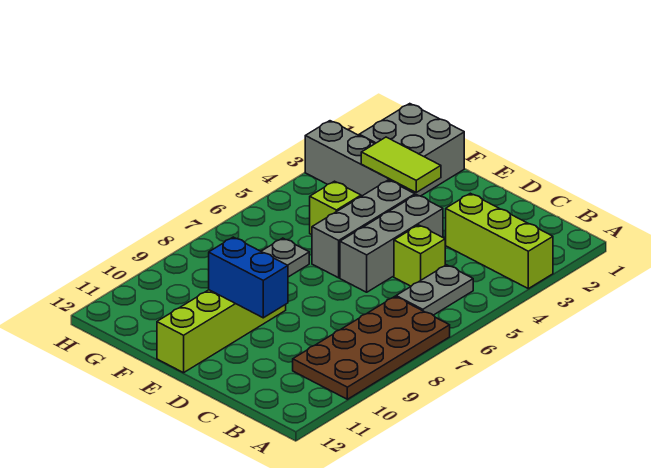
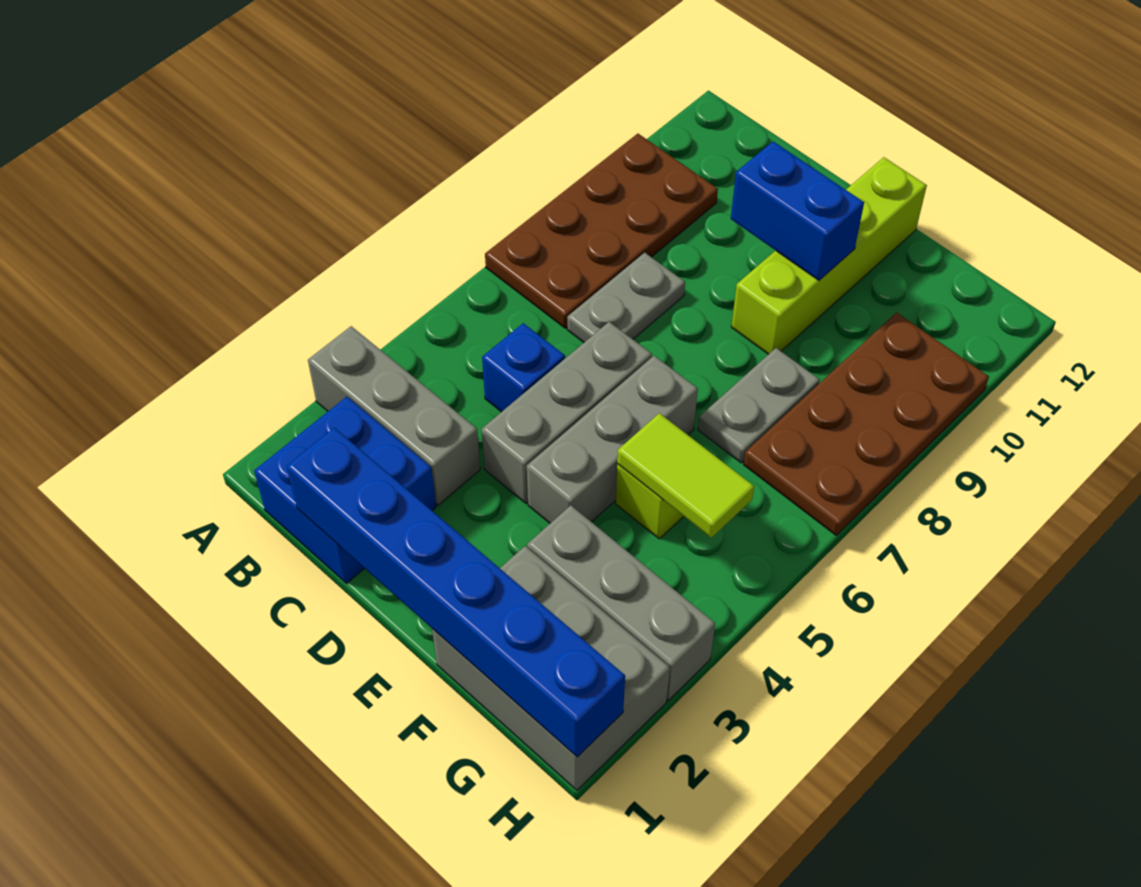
lime 1x3 brick [446,193,553,289] -> grey 1x3 brick [308,326,480,505]
none -> blue 2x2 brick [254,397,436,583]
grey 1x2 plate [396,265,473,315] -> grey 1x2 plate moved to [567,253,685,342]
none -> blue 1x6 brick [287,428,625,757]
lime 1x1 brick [394,225,445,286] -> blue 1x1 brick [482,323,565,412]
lime 1x2 tile [361,137,441,192] -> lime 1x2 tile moved to [617,413,754,538]
grey 2x2 brick [359,104,464,196] -> grey 2x3 brick [432,546,670,790]
none -> brown 2x4 plate [744,313,989,535]

